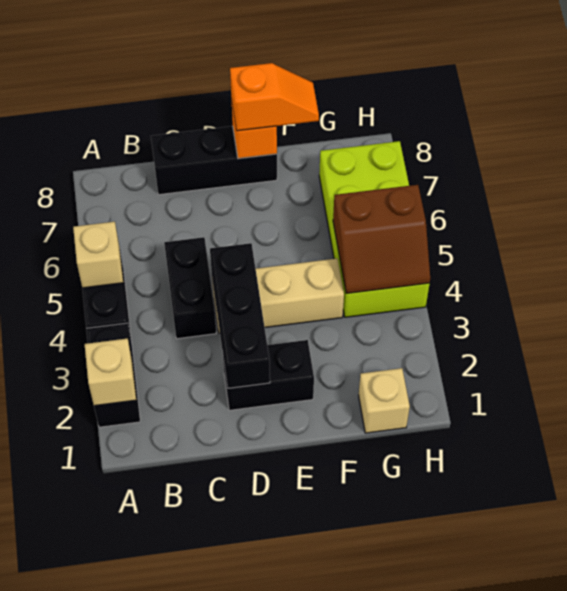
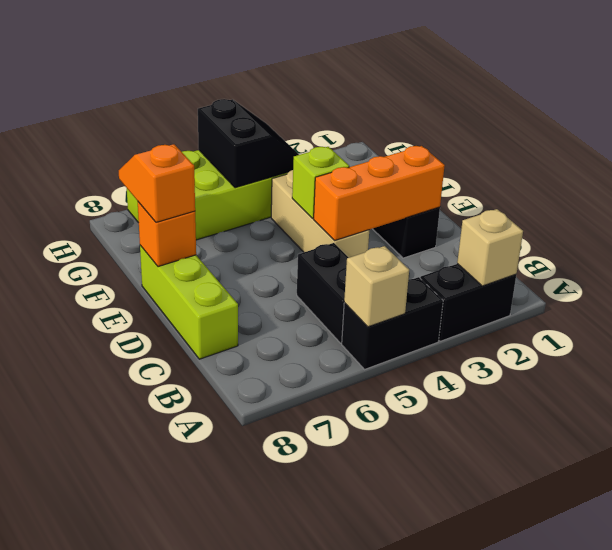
black 1x2 brick [164,237,216,339] -> black 1x2 brick turned to [297,243,349,343]
black 1x3 brick [151,126,277,195] -> lime 1x3 brick [140,245,238,359]
black 1x3 brick [210,243,270,388] -> orange 1x3 brick [314,146,445,241]
none -> lime 1x1 brick [292,147,349,219]
tan 1x1 brick [359,368,410,433] -> none
brown 2x2 slope [333,185,430,294] -> black 2x2 slope [198,99,299,188]

